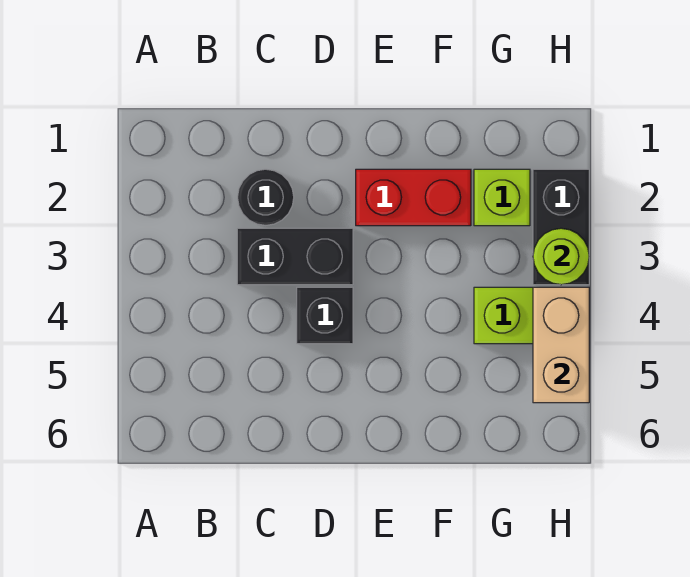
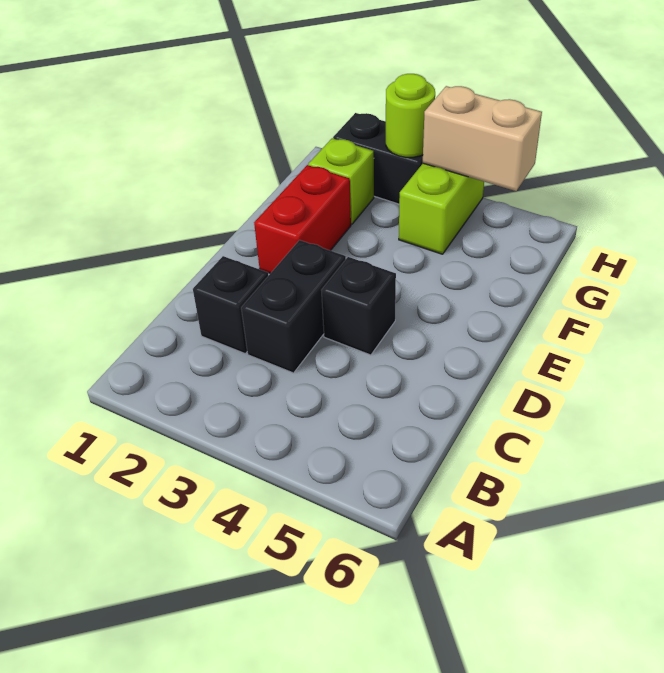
black 1x1 round brick [238,169,294,225] -> black 1x1 brick [193,256,269,353]

